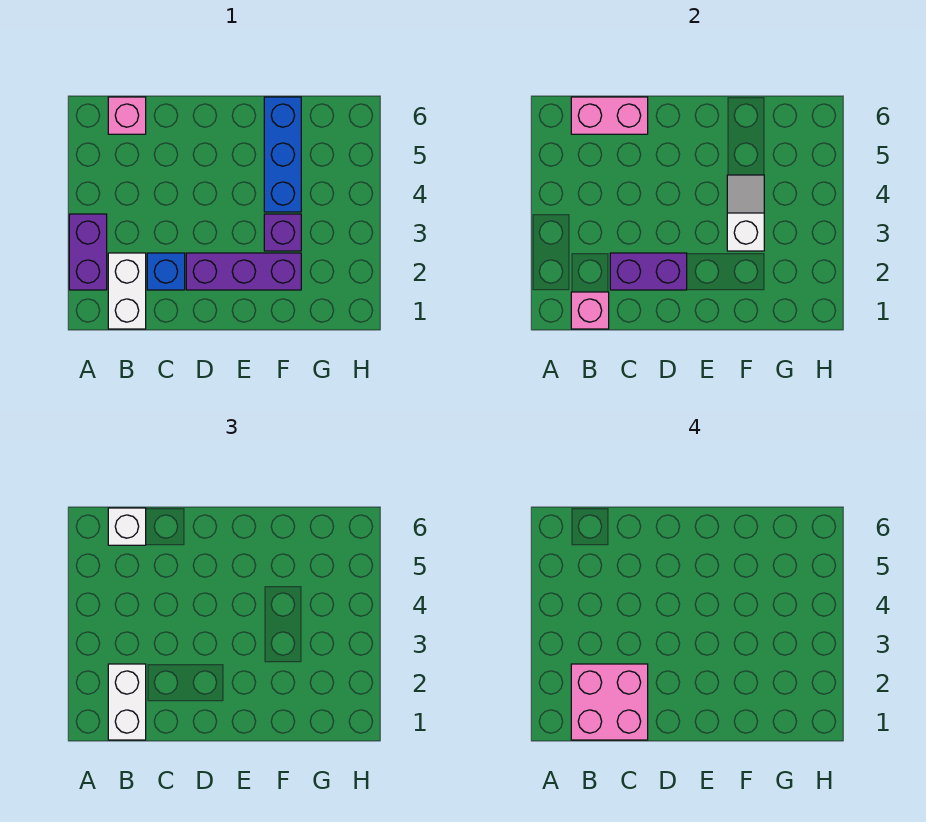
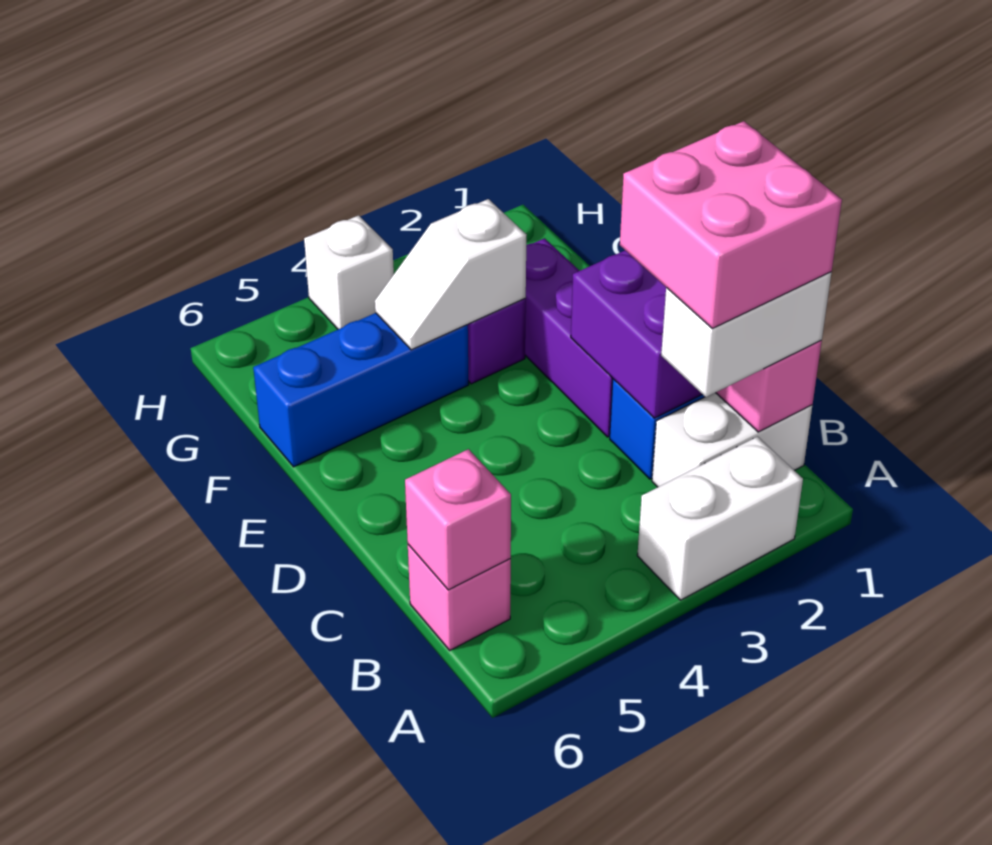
purple 1x2 brick [69,214,107,290] -> white 1x2 brick [637,437,803,600]
pink 1x2 brick [571,97,648,134] -> pink 1x1 brick [405,449,511,590]
white 1x1 brick [108,508,146,545] -> white 1x1 brick moved to [304,215,394,329]

